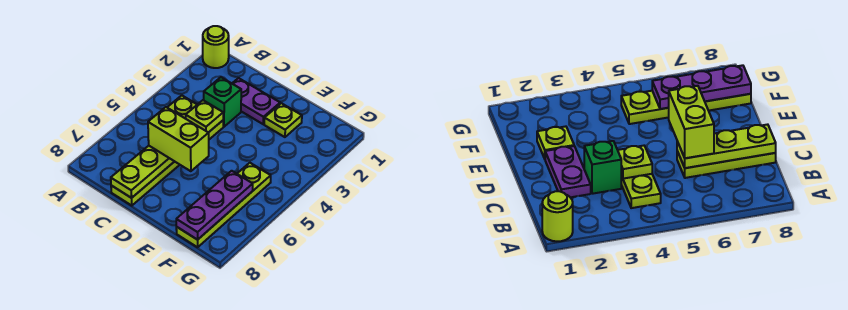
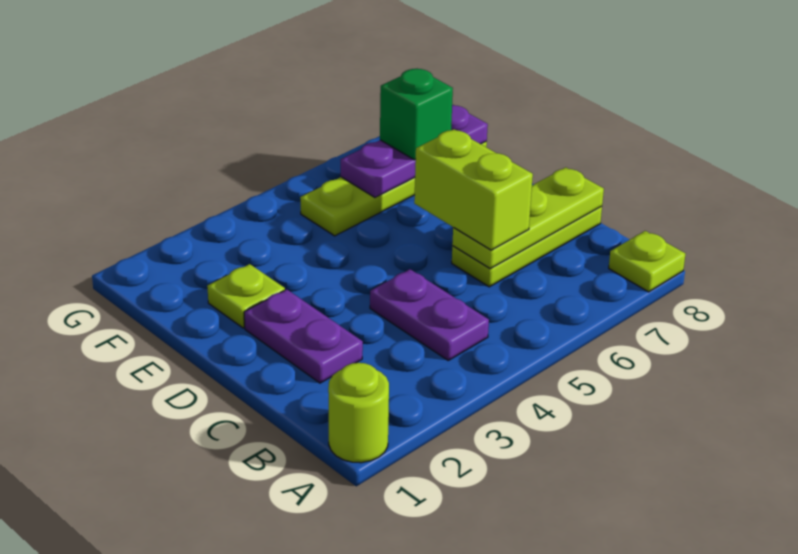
lime 1x2 plate [167,95,223,139] -> purple 1x2 plate [370,269,489,360]
green 1x1 brick [204,77,241,127] -> green 1x1 brick moved to [380,69,453,160]
lime 1x1 plate [186,100,223,133] -> lime 1x1 plate moved to [609,231,685,292]

